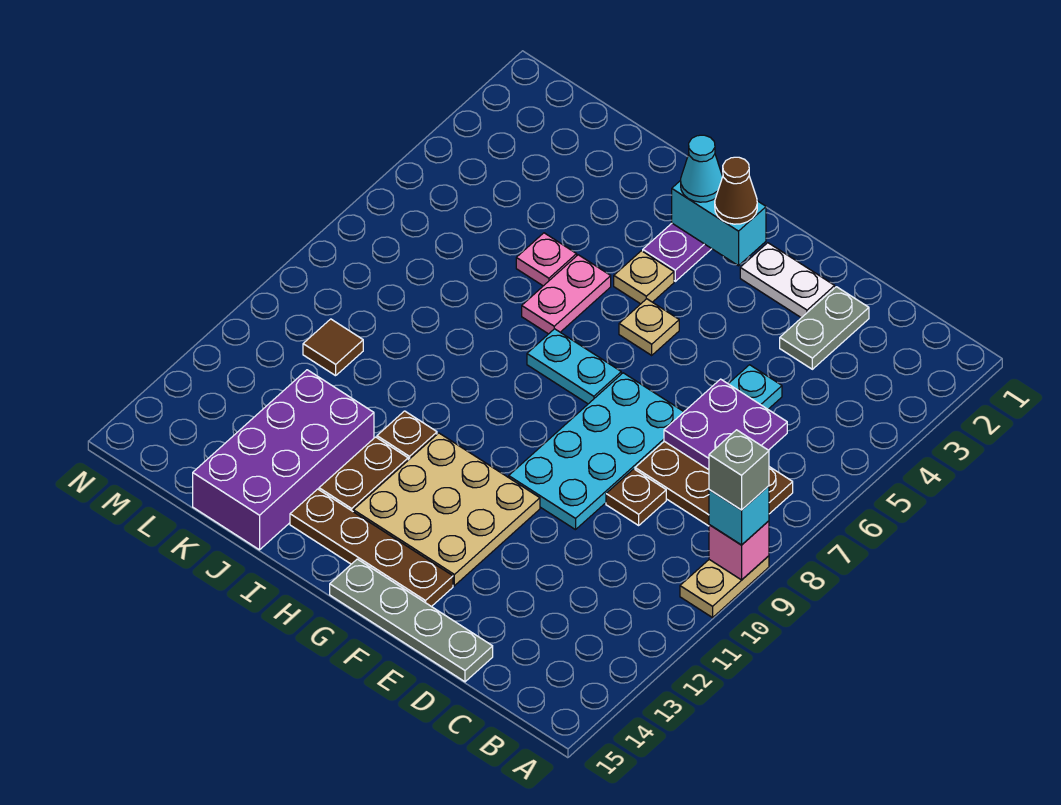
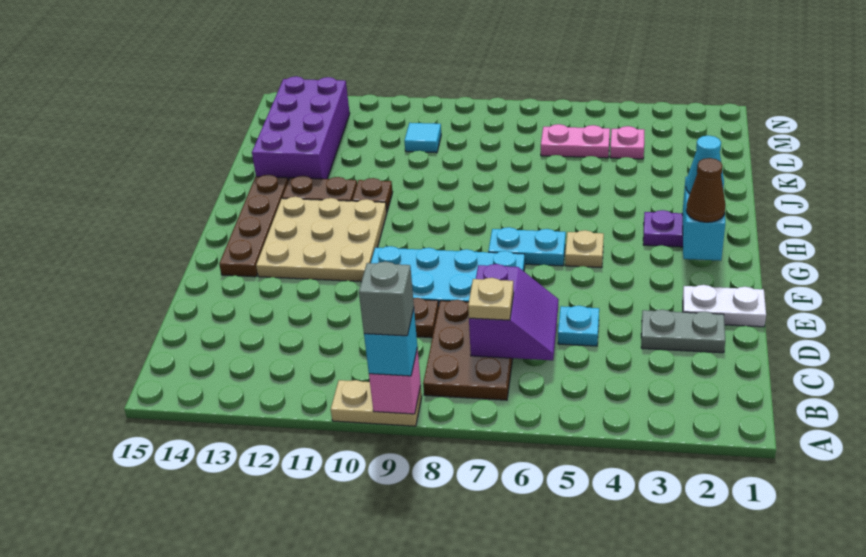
purple 2x2 plate [664,379,787,470] -> purple 2x2 slope [469,264,559,360]
grey 1x4 plate [330,559,493,682] -> none
white 1x2 plate [740,243,835,318] -> white 1x2 plate turned to [683,285,766,327]
cyan 1x2 plate [527,329,621,404] -> cyan 1x2 plate turned to [488,227,566,266]
tan 1x1 plate [614,251,674,304] -> tan 1x1 plate moved to [468,278,514,320]
pink 1x2 plate [522,255,611,334] -> pink 1x2 plate moved to [541,124,610,158]
pink 1x1 plate [516,233,577,286] -> pink 1x1 plate moved to [610,126,644,159]
purple 2x4 brick [193,370,374,550] -> purple 2x4 brick turned to [252,76,350,180]
brown 1x1 tile [303,319,363,376] -> cyan 1x1 tile [404,123,441,153]

